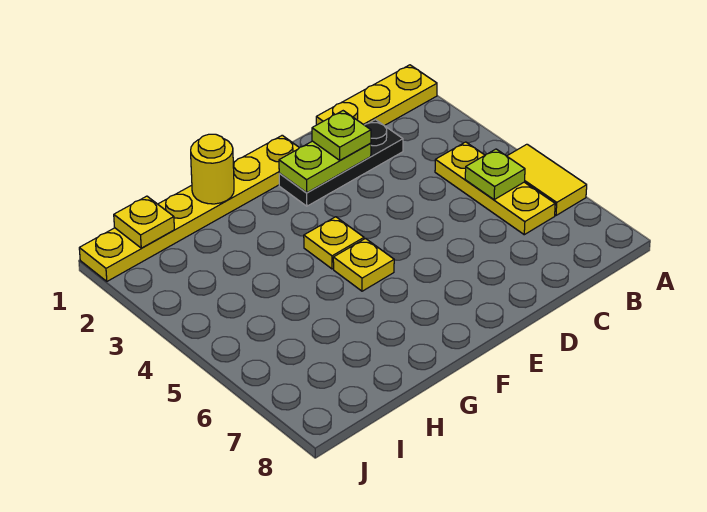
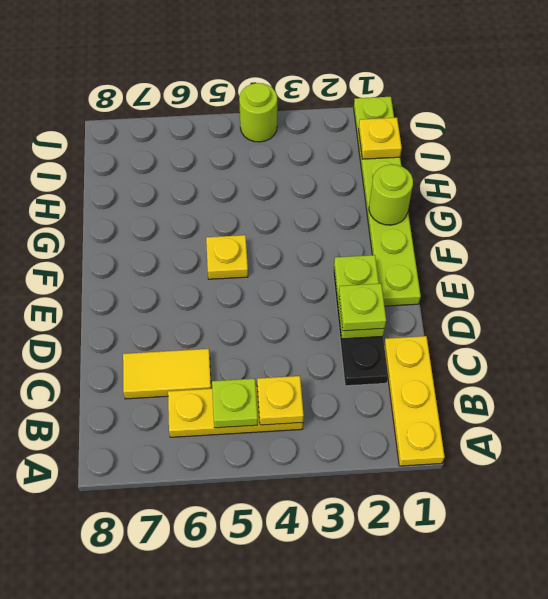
yellow 1x2 tile [507,144,587,215] -> yellow 1x2 tile moved to [123,349,211,399]
yellow 1x6 plate [79,135,299,281] -> lime 1x6 plate [354,97,421,306]
yellow 1x1 plate [304,217,364,269] -> yellow 1x1 plate moved to [257,376,304,425]
yellow 1x1 round brick [191,134,234,204] -> lime 1x1 round brick [369,164,413,225]
none -> lime 1x1 round brick [239,83,277,142]

